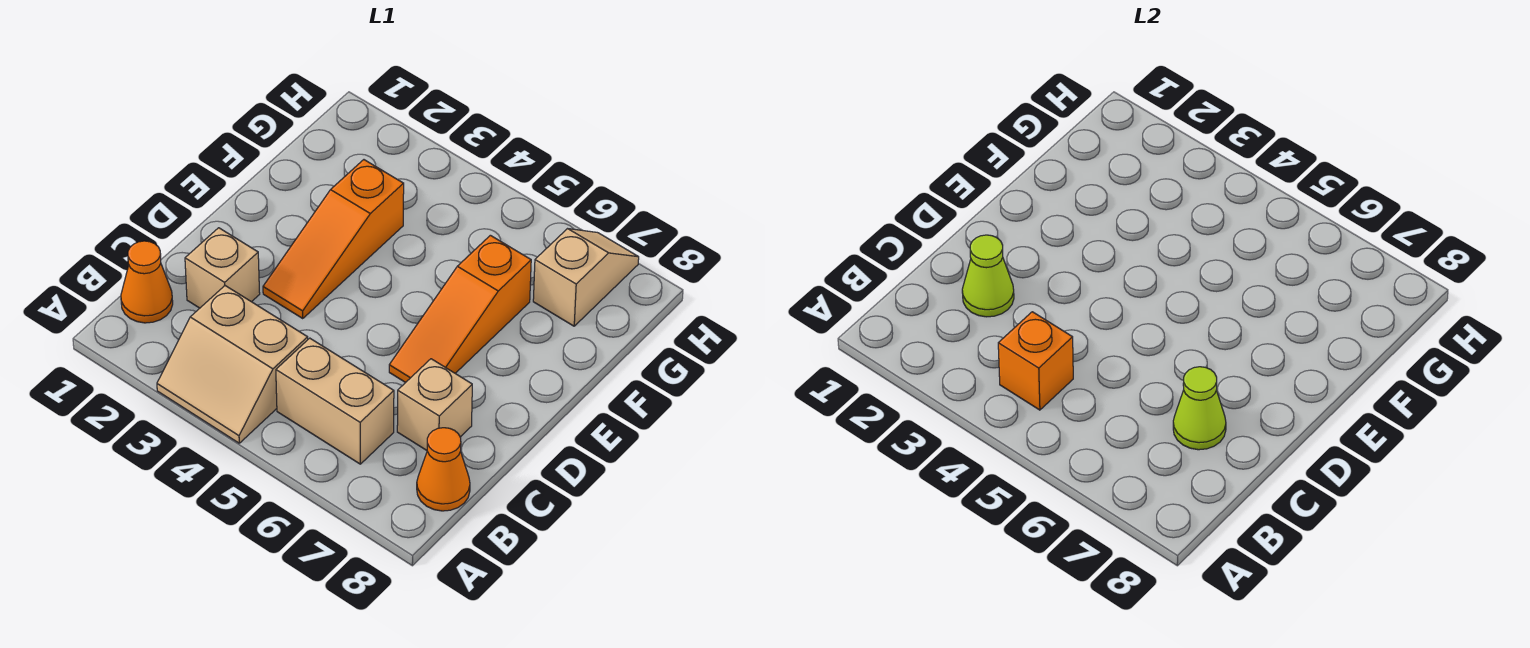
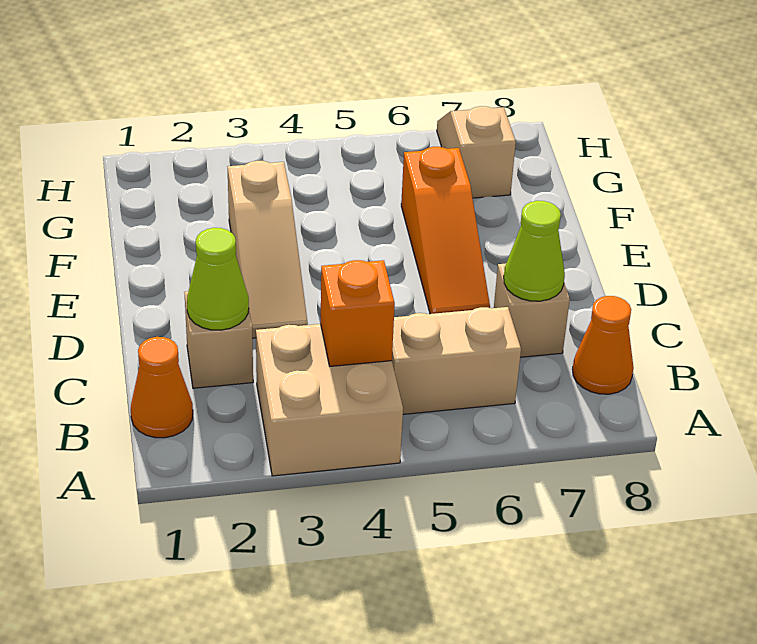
tan 2x2 slope [157,286,308,443] -> tan 2x2 brick [256,324,403,476]
orange 1x3 slope [263,160,404,318] -> tan 1x3 slope [228,161,308,338]

